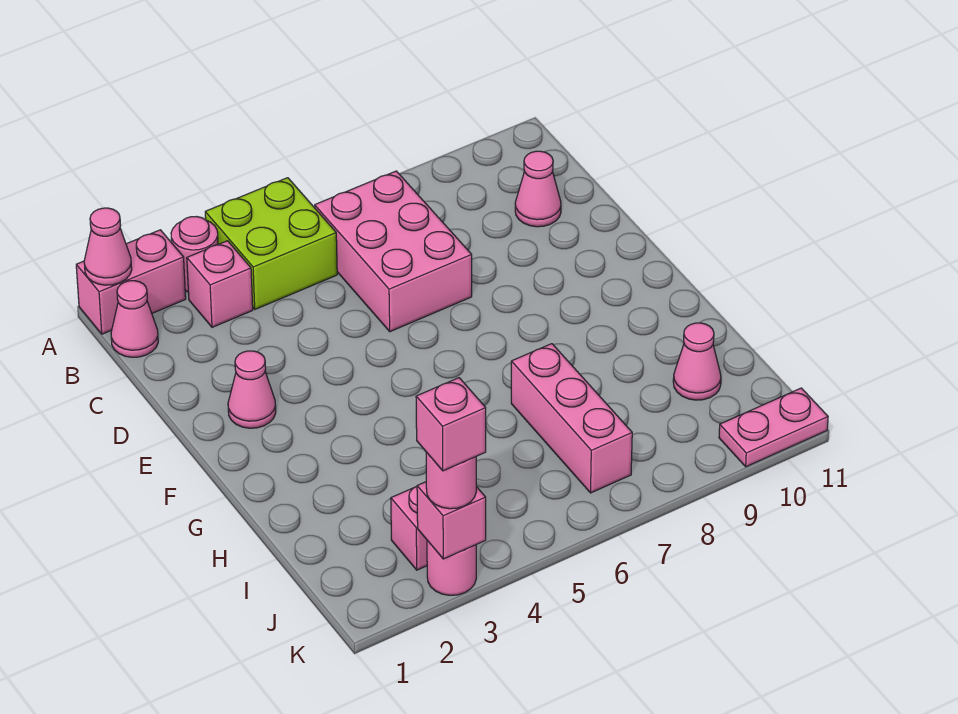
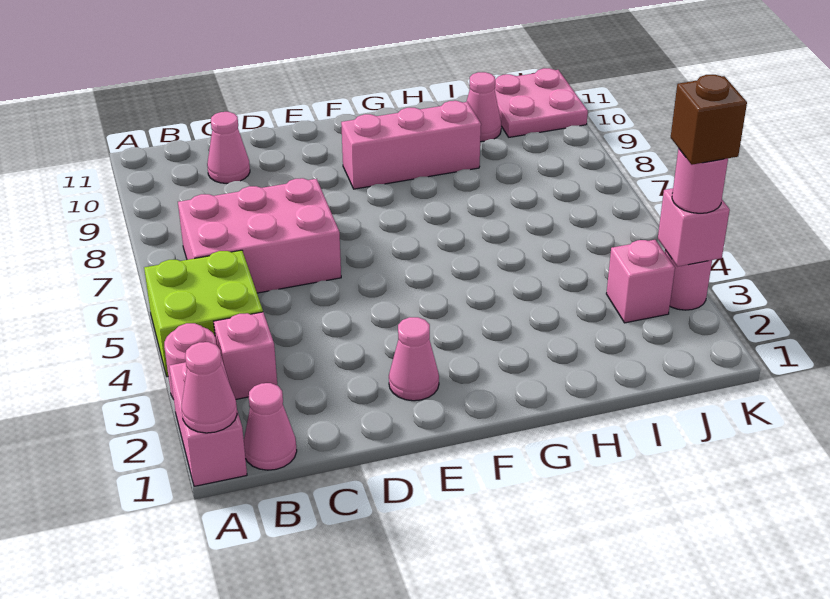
pink 1x3 brick [511,344,632,493] -> pink 1x3 brick moved to [341,101,481,189]
pink 1x1 brick [416,378,486,471] -> brown 1x1 brick [671,75,747,165]
pink 1x2 plate [719,388,828,467] -> pink 2x2 plate [495,68,588,137]

